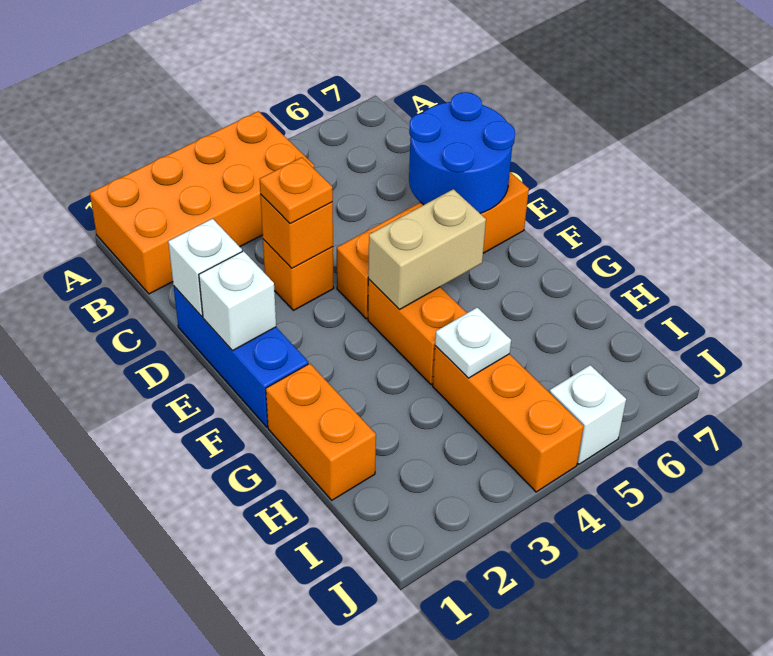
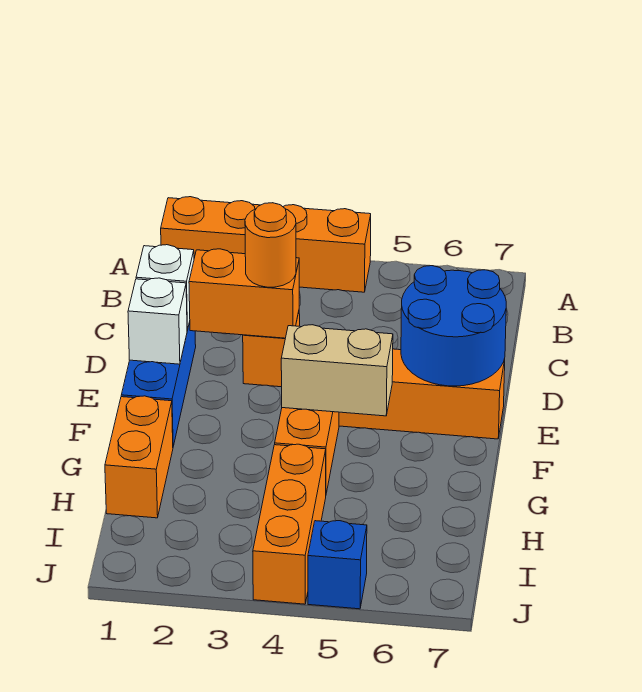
orange 2x4 brick [90,111,314,294] -> orange 1x4 brick [161,197,371,292]
orange 1x1 brick [260,194,333,268] -> orange 1x2 brick [189,249,299,338]
orange 1x1 plate [259,157,333,224] -> orange 1x1 round brick [245,203,296,287]
white 1x1 plate [435,307,511,378] -> none
white 1x1 brick [549,365,626,464] -> blue 1x1 brick [308,521,367,609]

